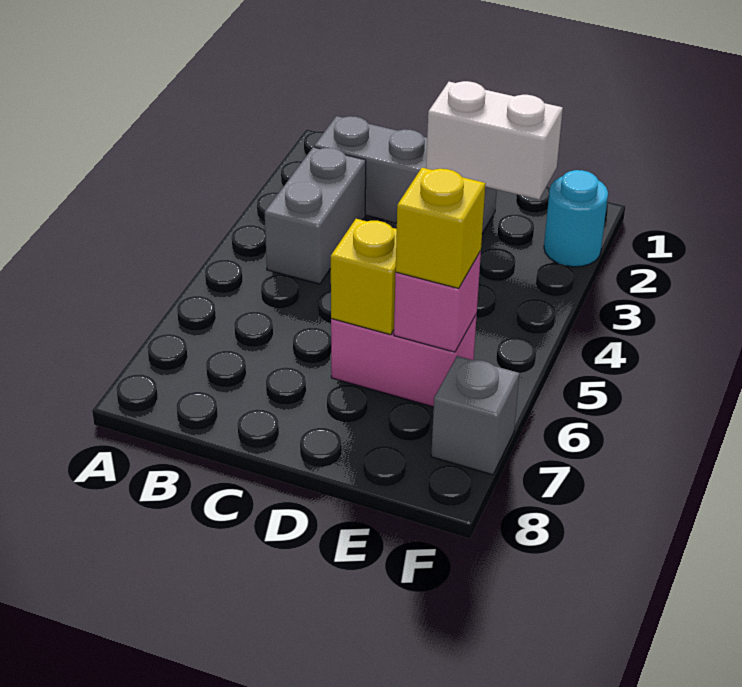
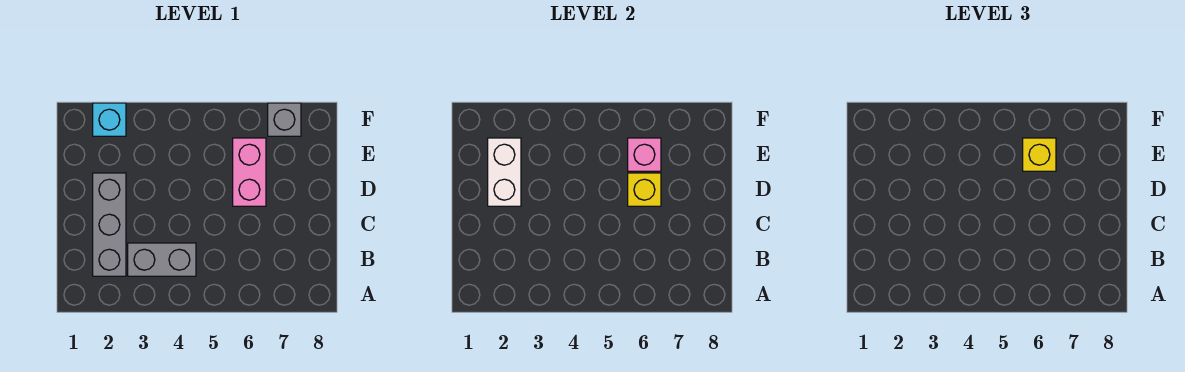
cyan 1x1 round brick [544,170,608,267] -> cyan 1x1 brick [93,103,126,136]

